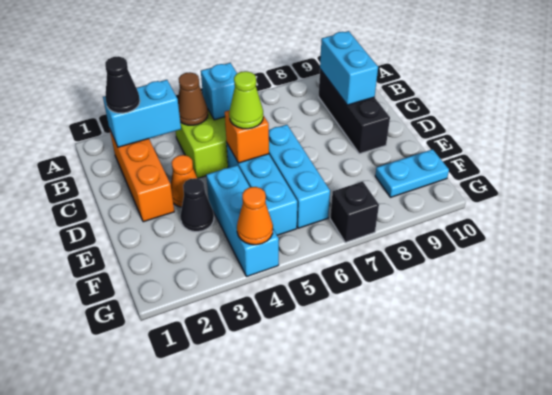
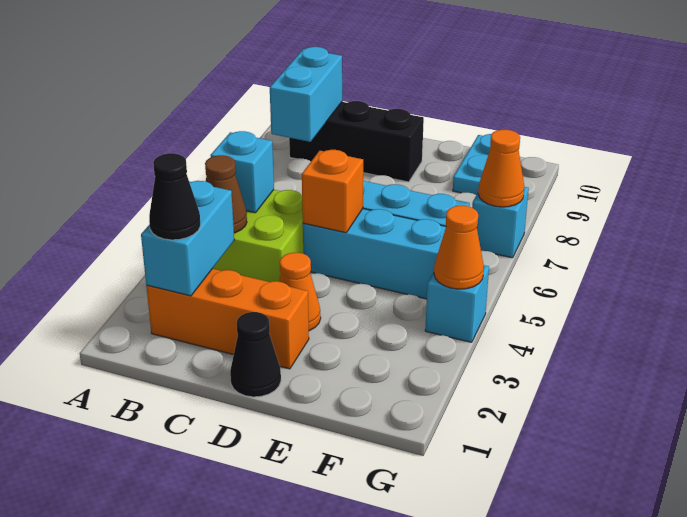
cyan 1x2 brick [320,31,378,105] -> cyan 1x2 brick turned to [270,47,342,142]
lime 1x1 cone [229,71,263,129] -> none
black 1x1 cone [180,178,214,232] -> black 1x1 cone moved to [230,312,281,397]
cyan 1x3 brick [206,165,279,277] -> cyan 1x1 brick [425,265,489,342]
black 1x1 brick [330,182,379,242] -> cyan 1x1 brick [472,187,529,258]
none -> orange 1x1 cone [478,130,524,207]

